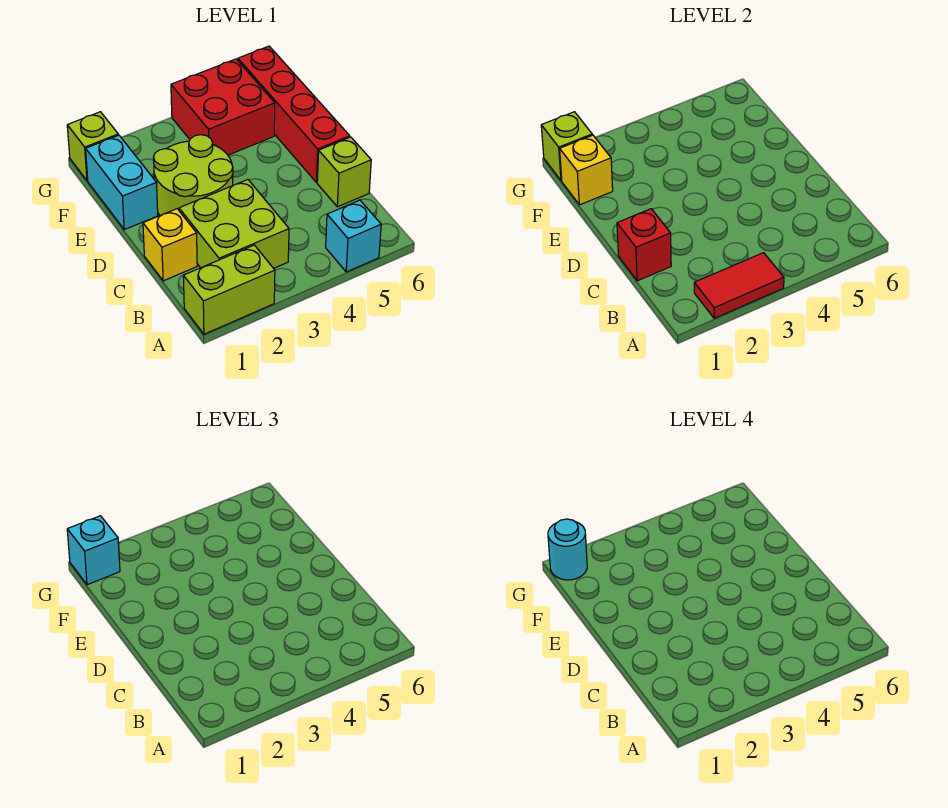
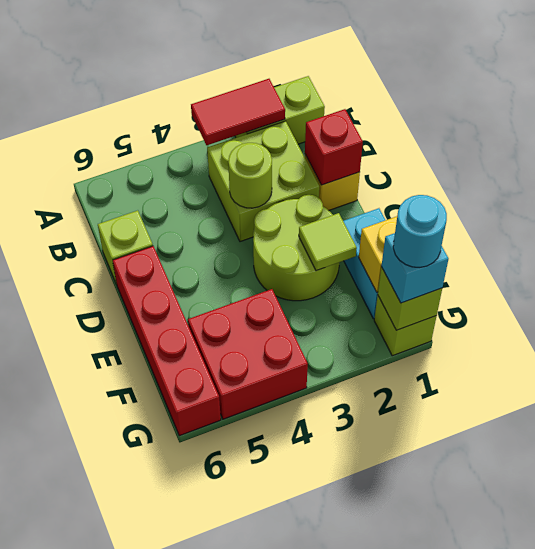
cyan 1x1 brick [326,200,381,272] -> none
none -> lime 1x1 round brick [228,143,272,208]
none -> lime 1x1 tile [299,213,357,271]

